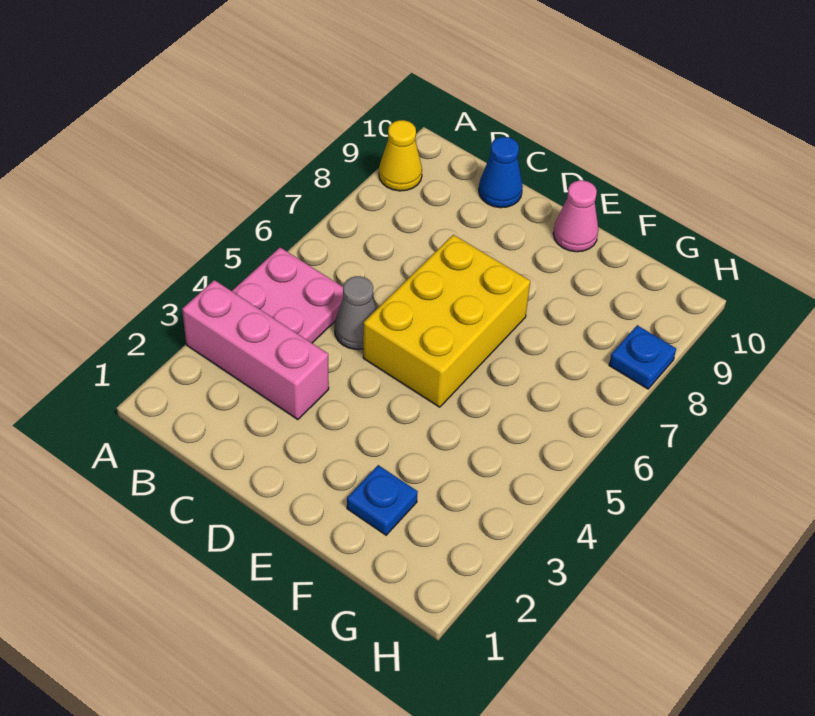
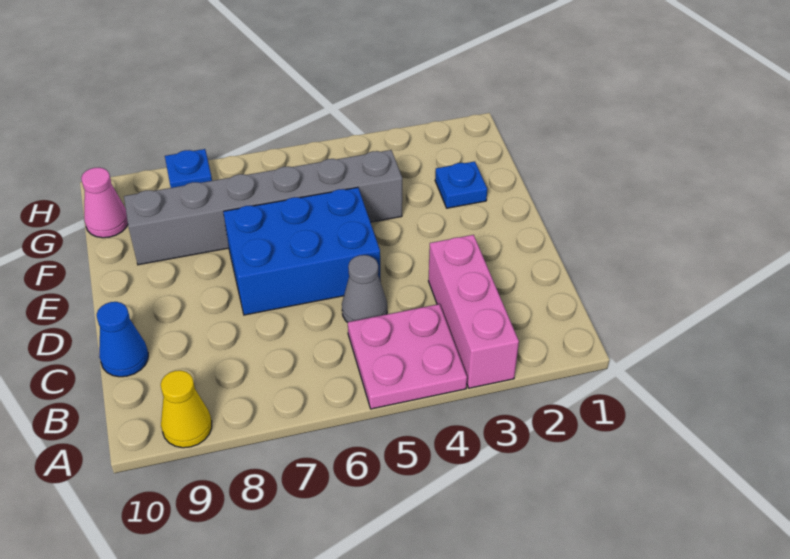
yellow 2x3 brick [363,235,530,407] -> blue 2x3 brick [223,187,381,315]
pink 1x1 cone [553,180,599,252] -> pink 1x1 cone moved to [81,168,128,238]
none -> grey 1x6 brick [124,150,402,265]

